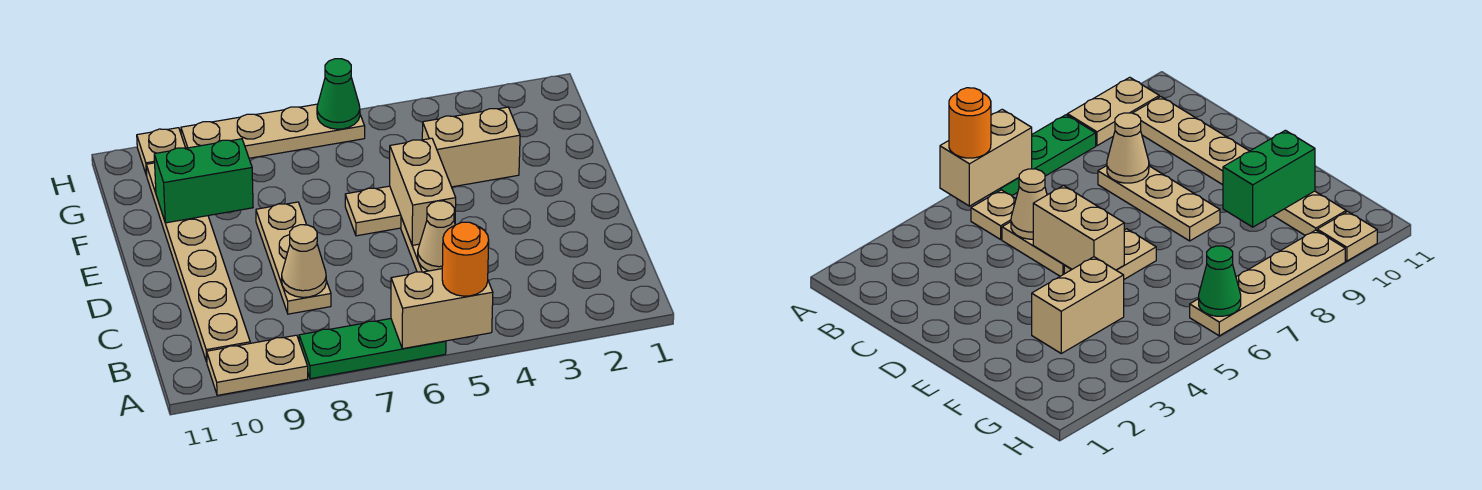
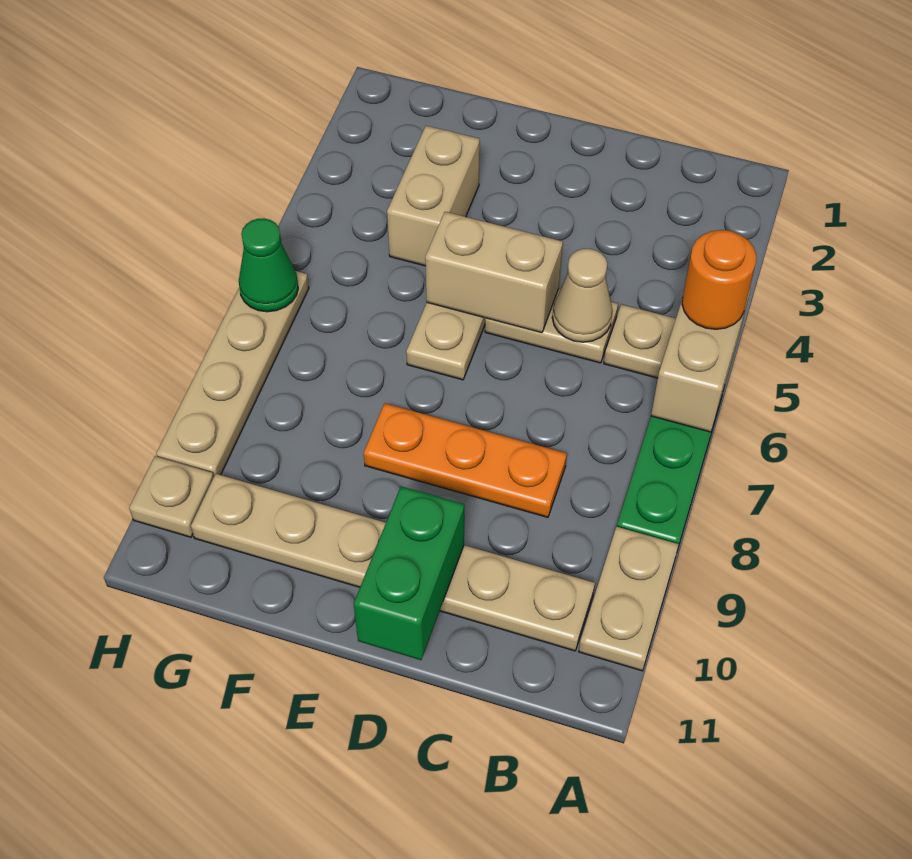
tan 1x3 plate [256,202,331,314] -> orange 1x3 plate [364,403,567,517]
tan 1x1 cone [282,225,326,297] -> none
green 1x2 brick [154,139,253,223] -> green 1x2 brick moved to [354,486,464,660]

